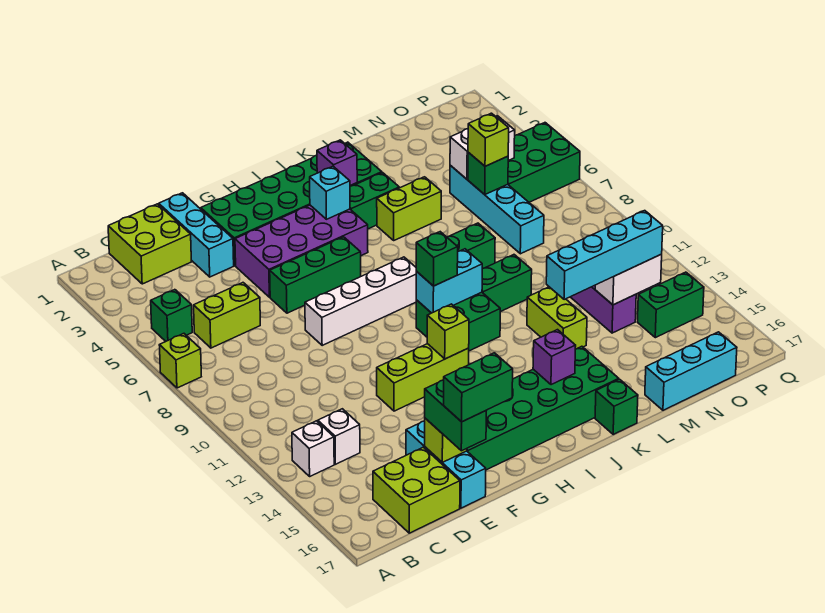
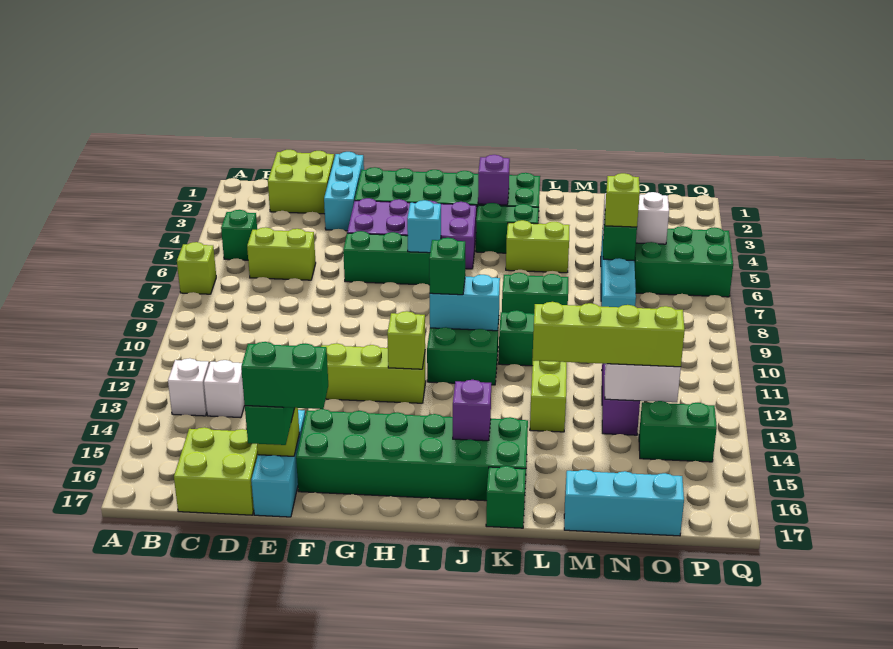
white 1x4 brick [305,257,416,345] -> none
cyan 1x1 brick [310,166,350,219] -> cyan 1x1 brick moved to [407,200,441,253]
cyan 1x4 brick [546,211,663,300] -> lime 1x4 brick [532,302,685,367]

